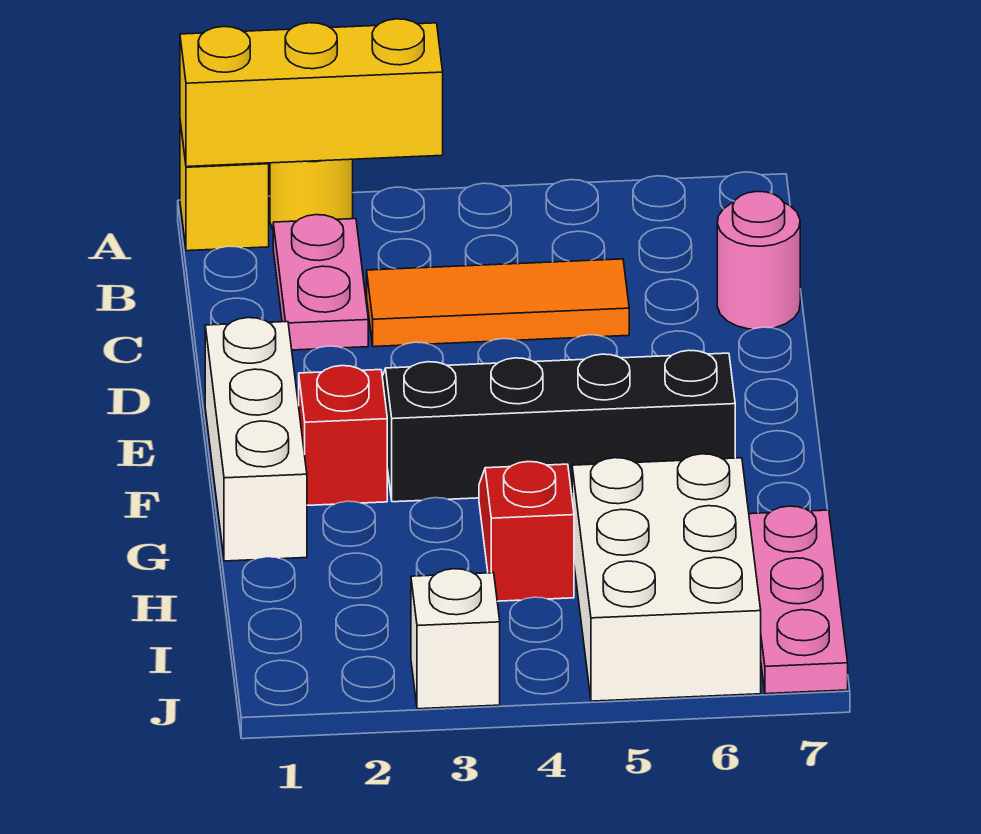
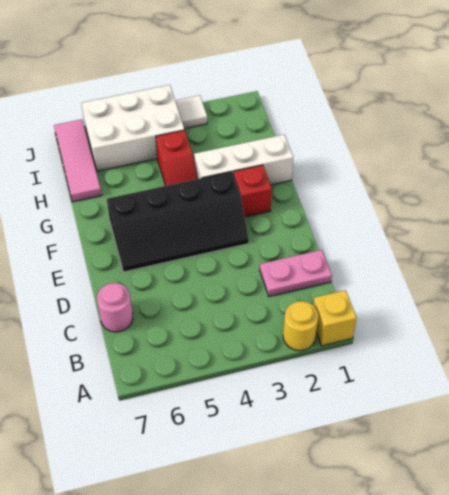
yellow 1x3 brick [180,19,443,167] -> none
pink 1x2 plate [273,215,368,350] -> pink 1x2 plate turned to [260,250,332,297]
orange 1x3 tile [367,259,629,347] -> none
white 1x3 brick [205,318,307,561] -> white 1x3 brick turned to [194,135,293,185]
white 2x3 brick [572,454,761,701] -> white 2x3 brick turned to [81,85,185,171]
pink 1x3 plate [749,506,848,694] -> pink 1x3 tile [54,119,101,202]
white 1x1 brick [411,569,500,709] -> white 1x1 tile [175,95,207,129]

